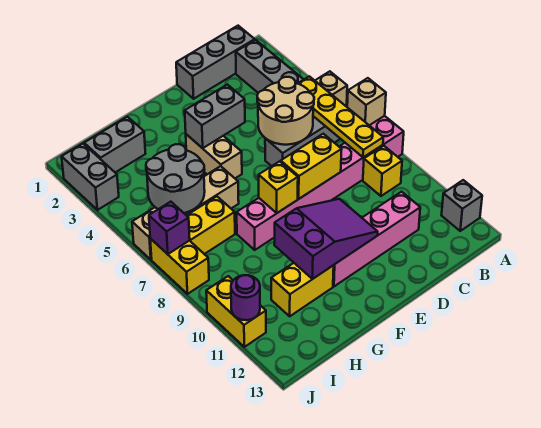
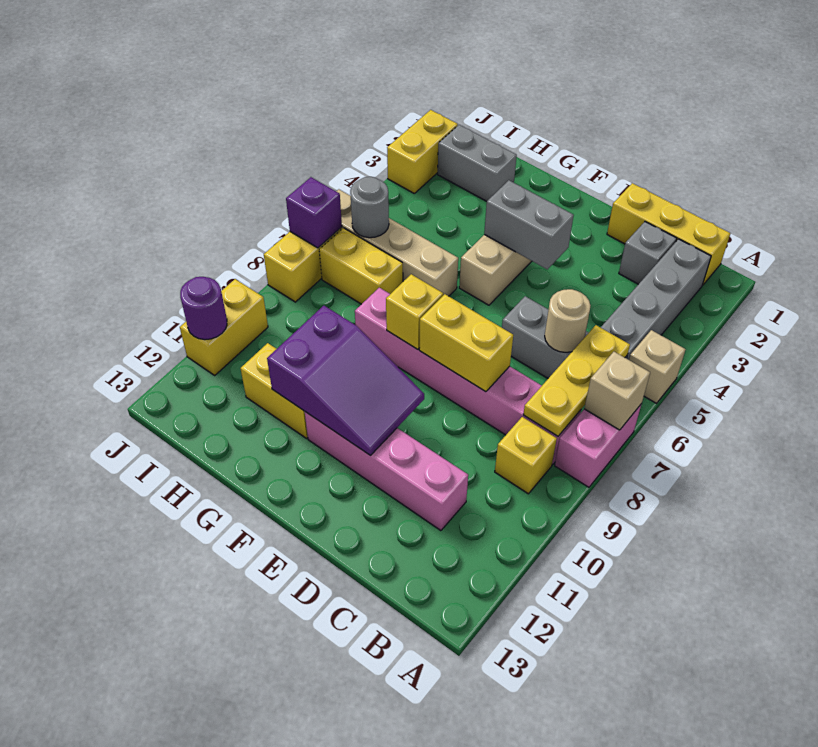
grey 1x1 brick [442,180,482,231] -> grey 1x1 brick moved to [619,222,677,284]
grey 1x3 brick [176,26,255,99] -> yellow 1x3 brick [607,183,730,285]
yellow 1x4 plate [298,76,383,157] -> yellow 1x3 plate [523,325,630,436]
tan 2x2 round brick [257,77,314,145] -> tan 1x1 round brick [545,289,591,352]
grey 2x2 round brick [146,144,205,213] -> grey 1x1 round brick [350,177,389,238]
grey 1x2 brick [62,144,119,210] -> yellow 1x2 brick [387,110,458,193]

